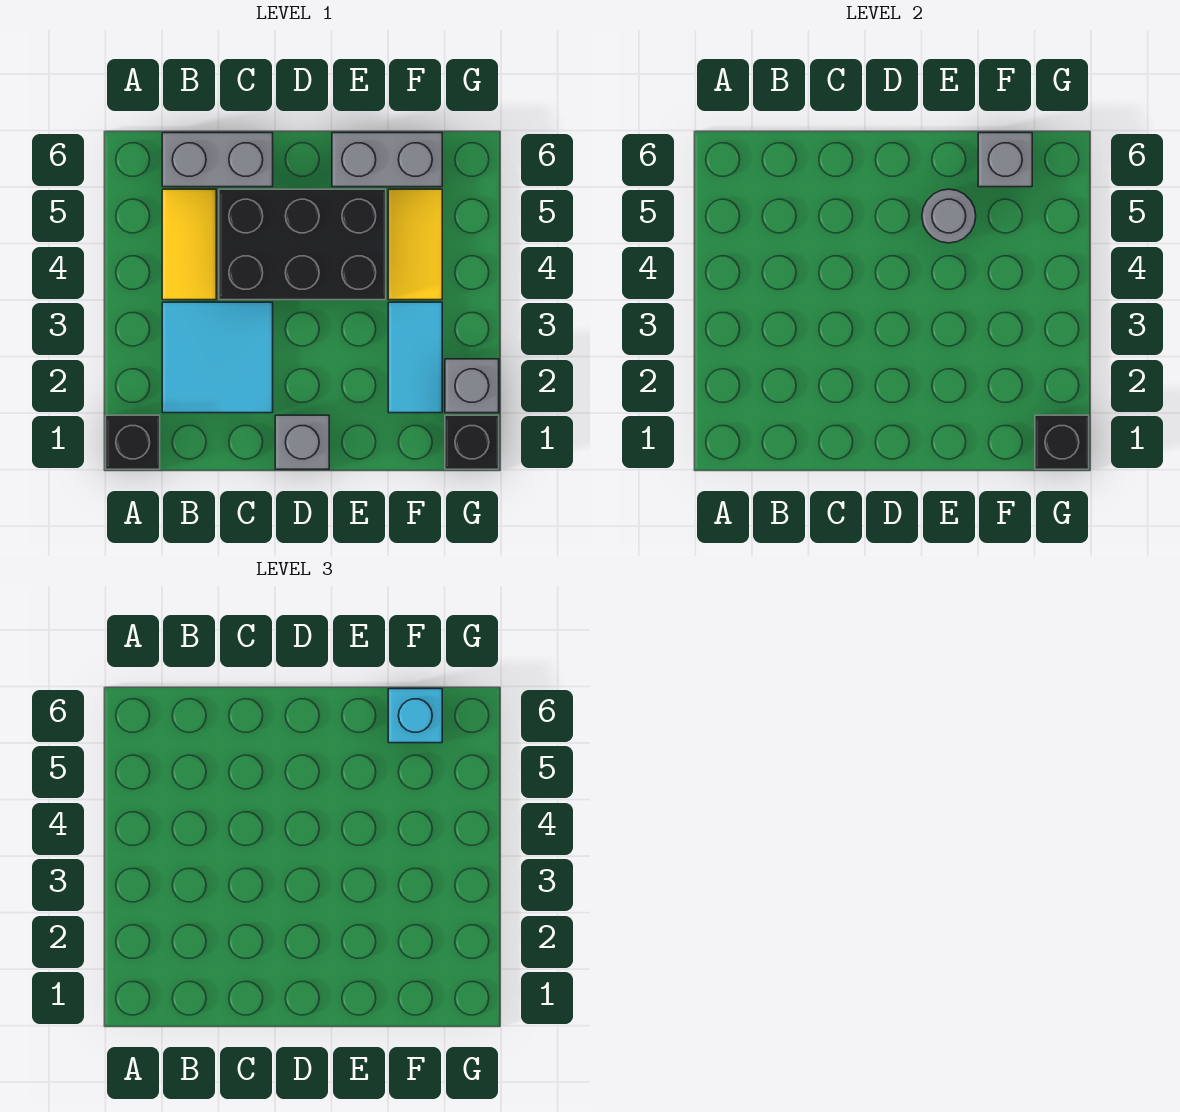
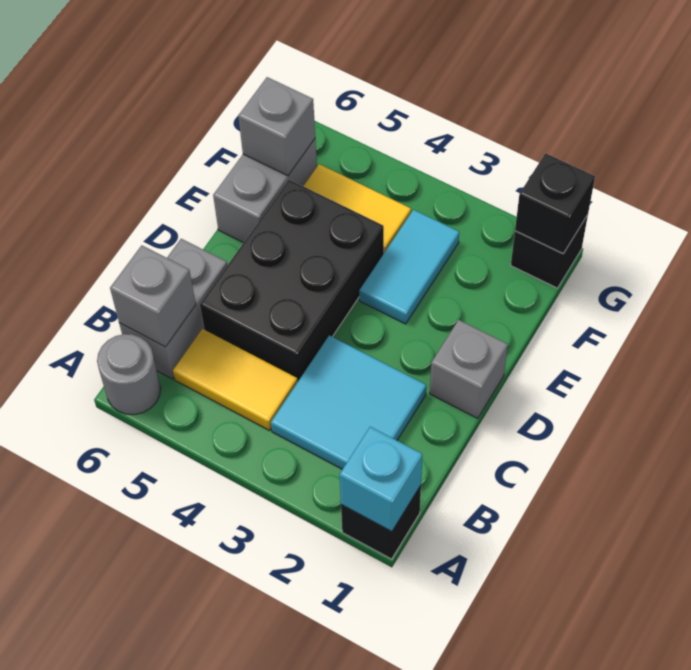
grey 1x1 round brick [922,189,976,243] -> grey 1x1 round brick moved to [97,334,161,415]
cyan 1x2 tile [388,302,442,413] -> cyan 1x2 tile turned to [359,210,459,324]
cyan 1x1 brick [388,689,442,743] -> cyan 1x1 brick moved to [339,427,422,532]
grey 1x1 brick [445,359,499,413] -> grey 1x1 brick moved to [110,246,196,347]

